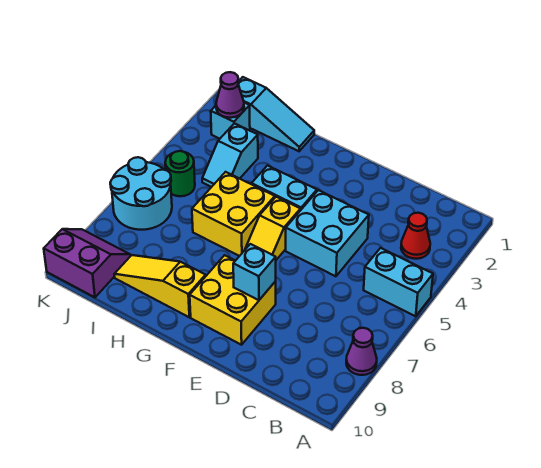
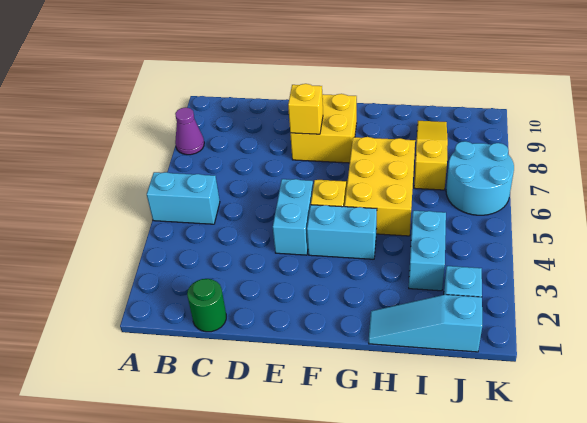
red 1x1 cone [401,213,430,259] -> none
cyan 2x2 brick [286,190,369,276] -> cyan 1x2 brick [273,179,313,255]
cyan 1x1 brick [233,244,276,300] -> yellow 1x1 brick [288,84,323,134]
yellow 2x2 brick [192,172,275,256] -> yellow 2x3 brick [345,137,415,236]
yellow 1x3 slope [114,255,206,317] -> yellow 1x3 slope turned to [414,121,448,190]
cyan 1x2 slope [202,123,258,187] -> cyan 1x2 brick [409,211,446,291]
purple 1x1 cone [216,72,244,118] -> none
green 1x1 round brick [165,151,195,196] -> green 1x1 round brick moved to [187,279,226,332]
purple 2x2 slope [44,229,131,297] -> none

